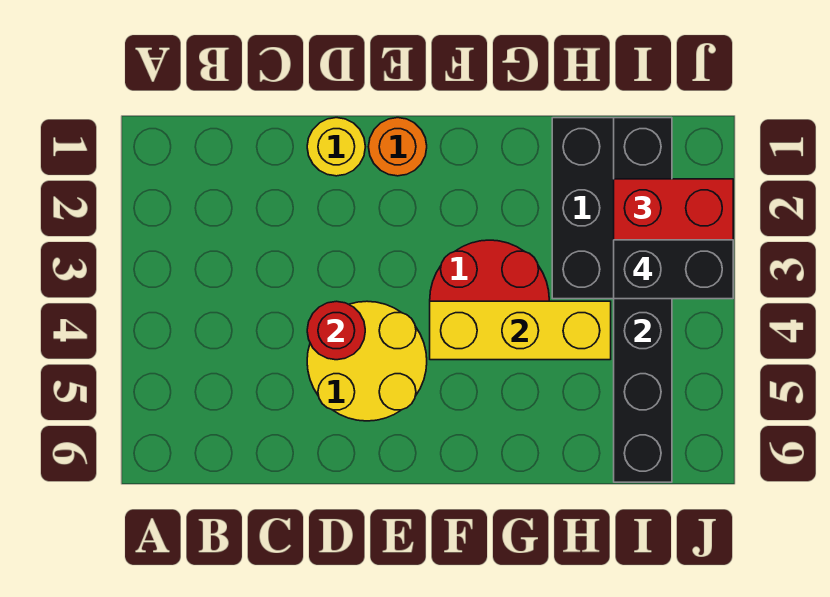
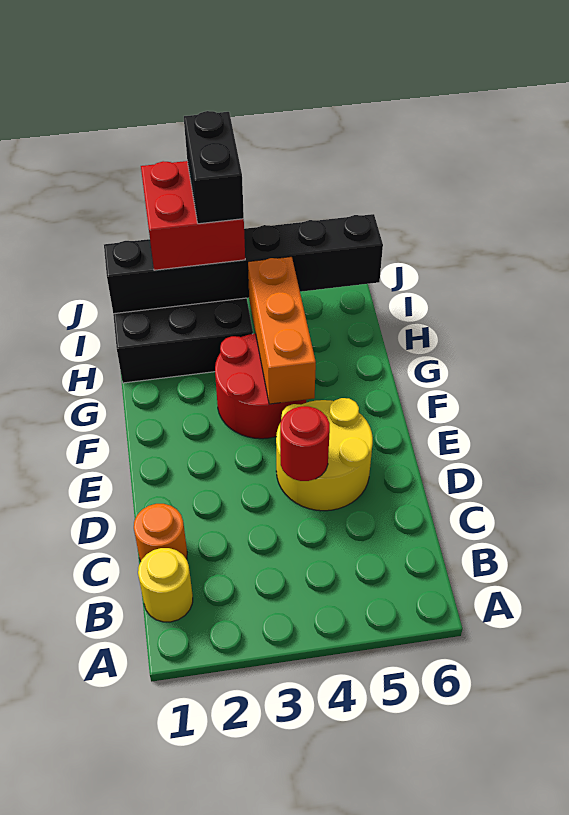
yellow 1x1 round brick [307,118,365,176] -> yellow 1x1 round brick moved to [138,548,193,622]
orange 1x1 round brick [368,118,427,176] -> orange 1x1 round brick moved to [134,504,187,561]
yellow 1x3 brick [430,301,611,360] -> orange 1x3 brick [248,257,316,404]

